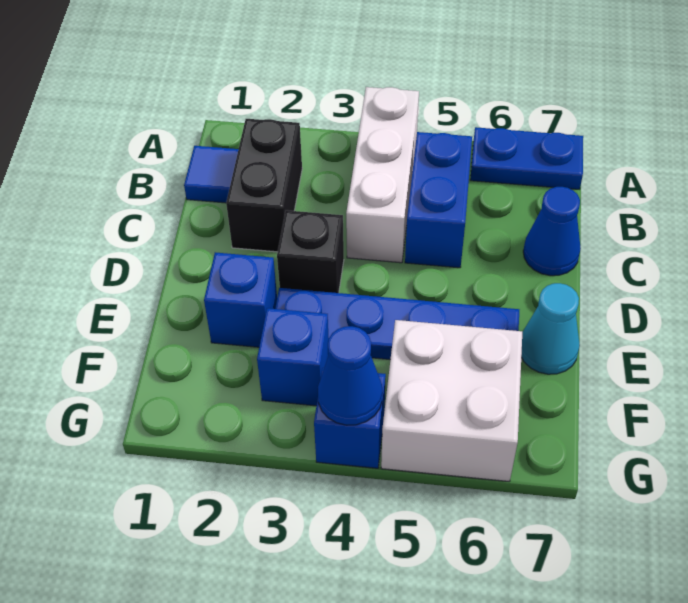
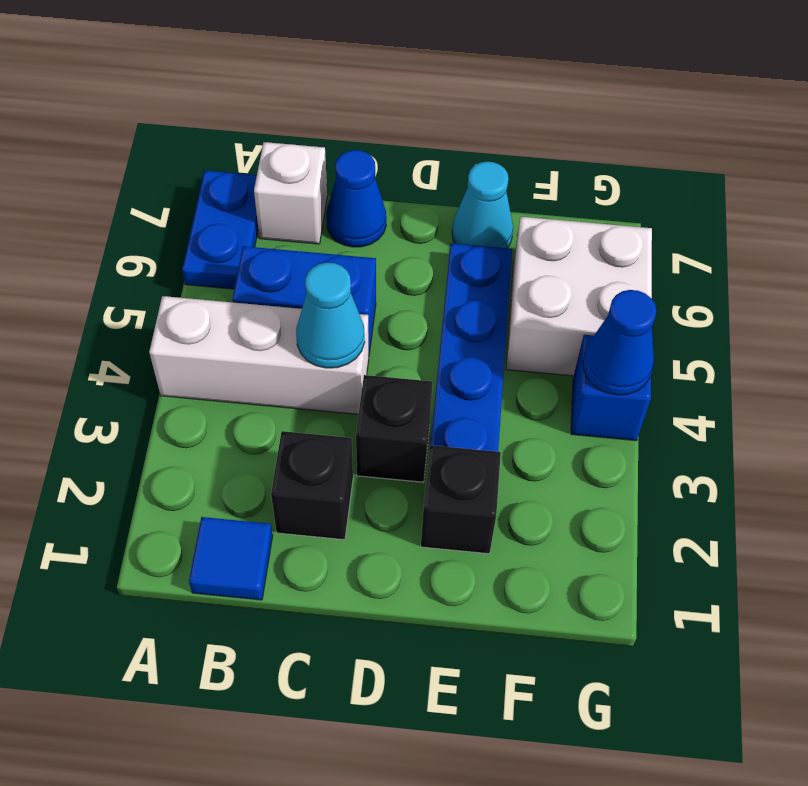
black 1x2 brick [226,119,302,252] -> black 1x1 brick [271,431,353,540]
none -> white 1x1 brick [254,142,327,244]
none -> cyan 1x1 cone [296,262,365,368]
blue 1x1 brick [204,252,277,347] -> black 1x1 brick [421,445,501,554]
blue 1x1 brick [257,308,329,406] -> none

